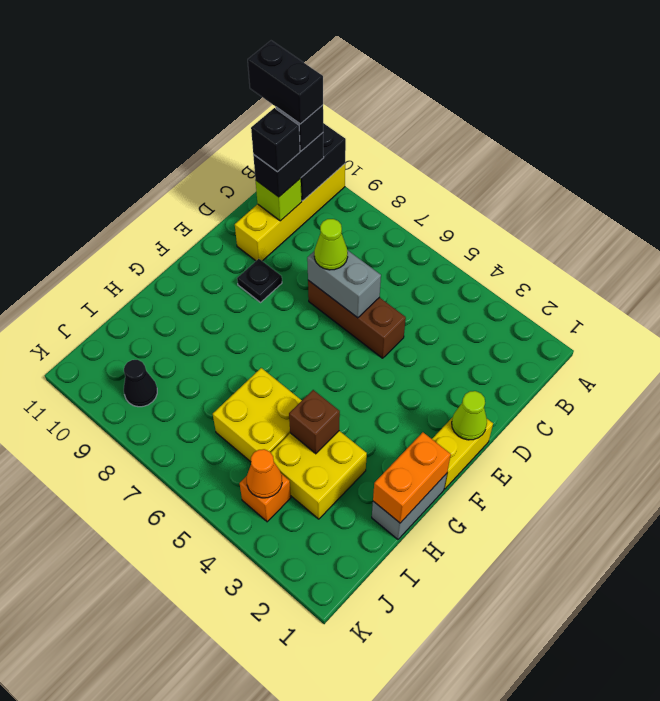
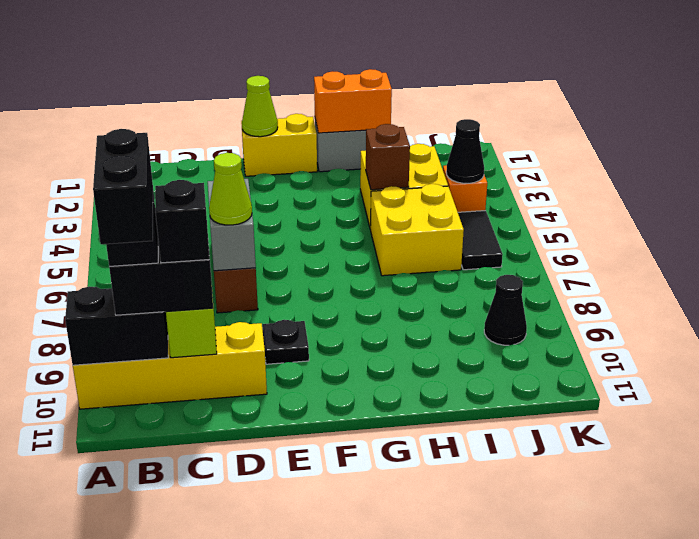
orange 1x1 cone [247,449,282,498] -> black 1x1 cone [446,119,484,183]
none -> black 1x2 tile [458,211,503,270]

